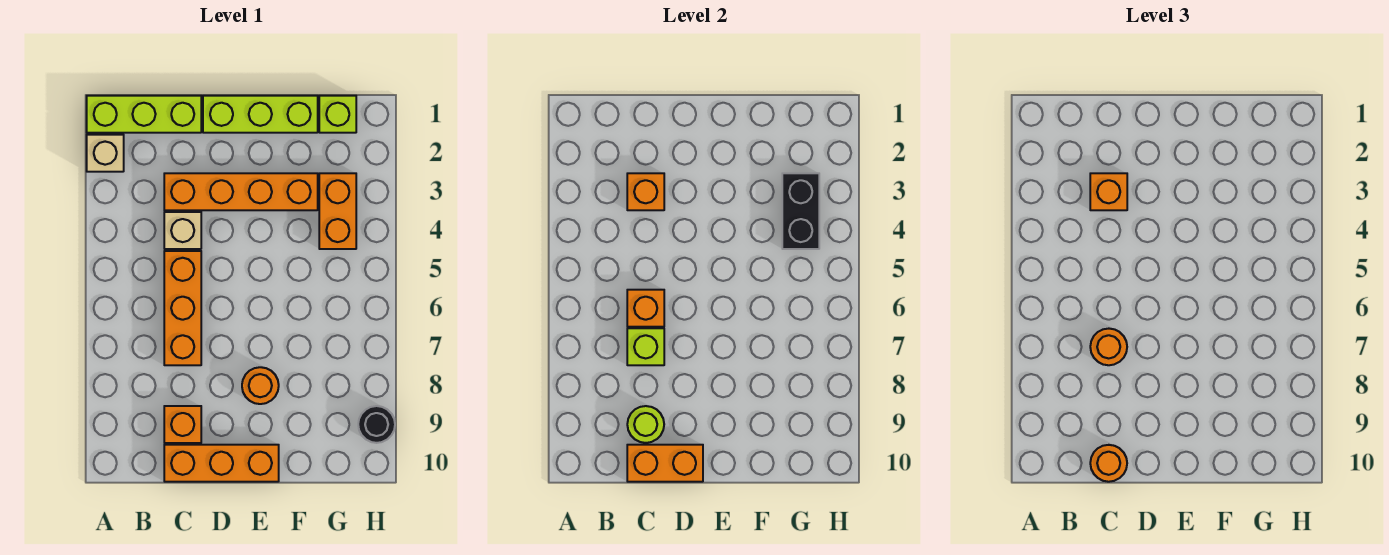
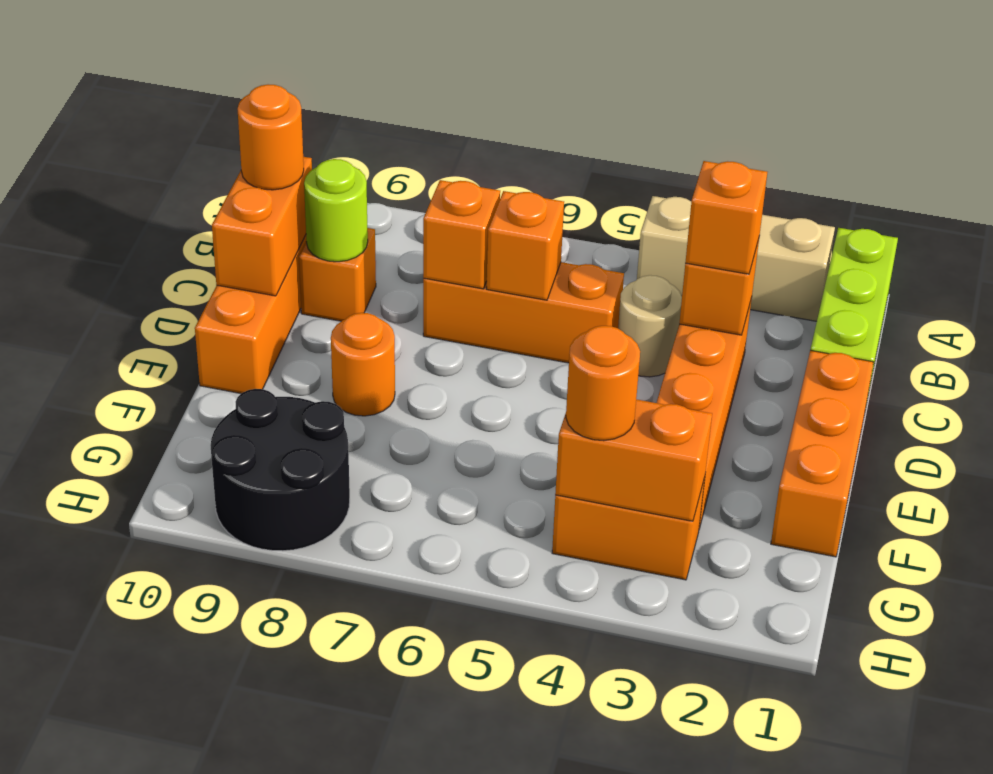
tan 1x1 brick [87,135,124,172] -> tan 1x3 brick [637,196,835,321]
tan 1x1 brick [164,212,201,249] -> tan 1x1 round brick [618,275,682,377]
lime 1x1 brick [627,328,664,365] -> orange 1x1 brick [423,180,500,289]
orange 1x1 round brick [1090,329,1127,365] -> orange 1x1 round brick moved to [566,326,640,441]
lime 1x3 brick [203,96,318,133] -> orange 1x3 brick [771,350,874,557]
lime 1x1 brick [319,96,356,133] -> none
black 1x2 brick [782,173,819,249] -> orange 1x2 brick [555,399,712,521]
black 1x1 round brick [358,406,395,443] -> black 2x2 round brick [211,389,350,551]

